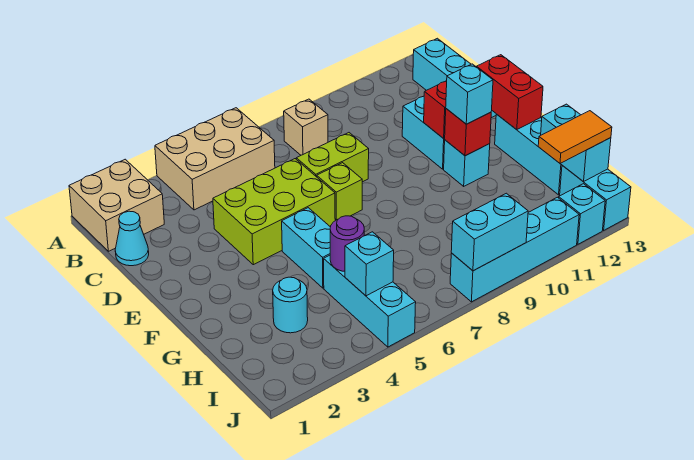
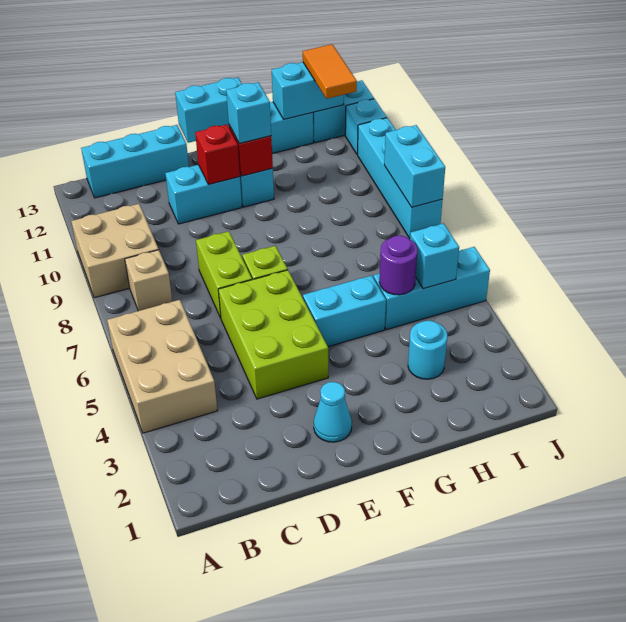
tan 2x2 brick [69,159,164,251] -> tan 2x2 brick moved to [71,204,158,298]
cyan 1x1 cone [115,211,149,266] -> cyan 1x1 cone moved to [314,382,352,442]
red 1x2 brick [477,55,543,130] -> cyan 1x2 brick [175,77,242,143]

